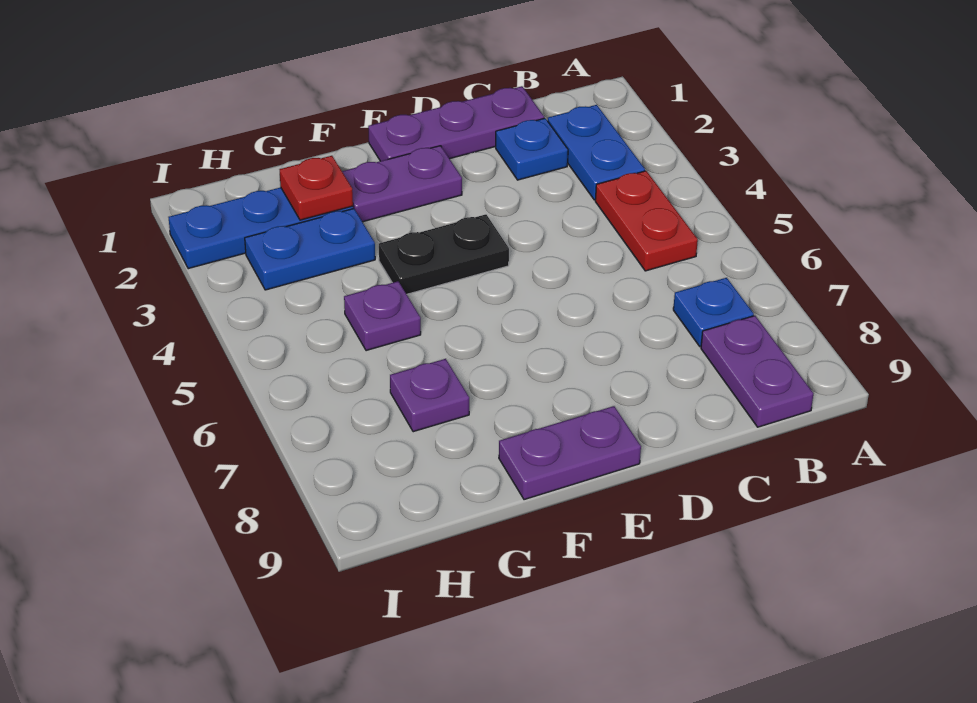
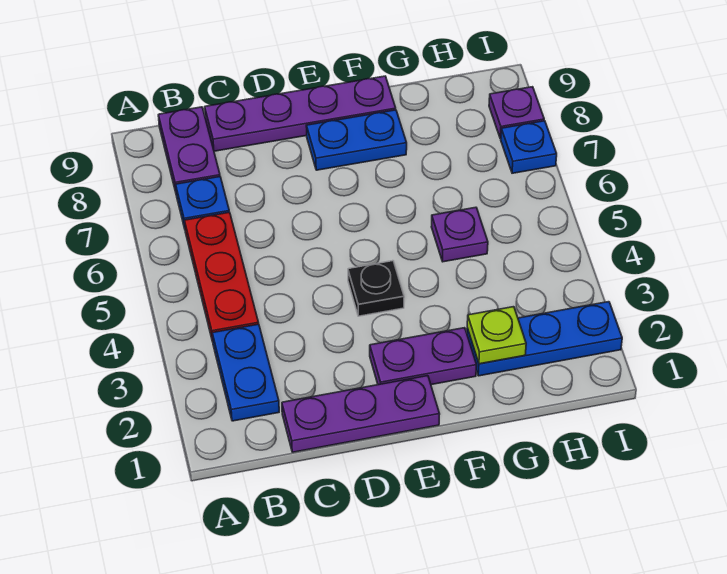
red 1x2 plate [595,171,698,271] -> red 1x3 plate [184,212,259,342]
blue 1x1 plate [496,118,568,180] -> blue 1x1 plate moved to [501,121,557,173]
black 1x2 plate [379,214,509,294] -> black 1x1 plate [348,261,404,316]
purple 1x2 plate [499,406,641,500] -> purple 1x4 plate [205,76,396,151]
red 1x1 plate [280,156,353,220] -> lime 1x1 plate [467,307,526,364]
blue 1x2 plate [245,209,375,290] -> blue 1x2 plate moved to [306,110,407,170]
purple 1x1 plate [390,359,469,432] -> purple 1x1 plate moved to [489,87,544,139]

